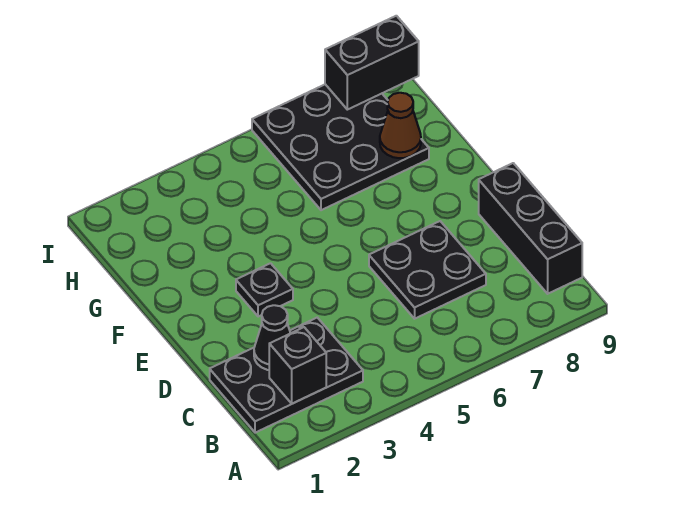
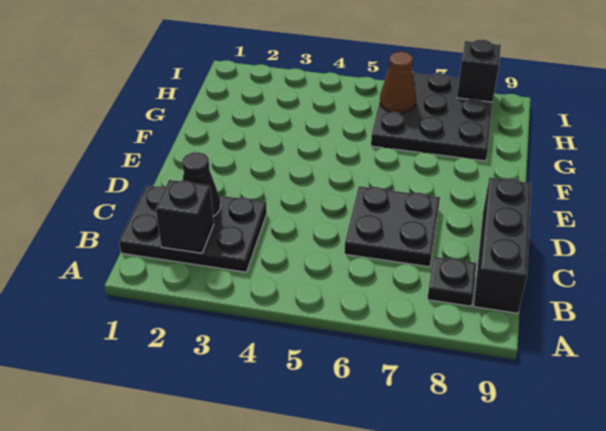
black 1x1 plate [236,263,293,317] -> black 1x1 plate moved to [427,257,477,306]
brown 1x1 cone [380,93,421,158] -> brown 1x1 cone moved to [380,52,416,113]
black 1x2 brick [325,16,419,110] -> black 1x1 brick [457,40,501,102]

